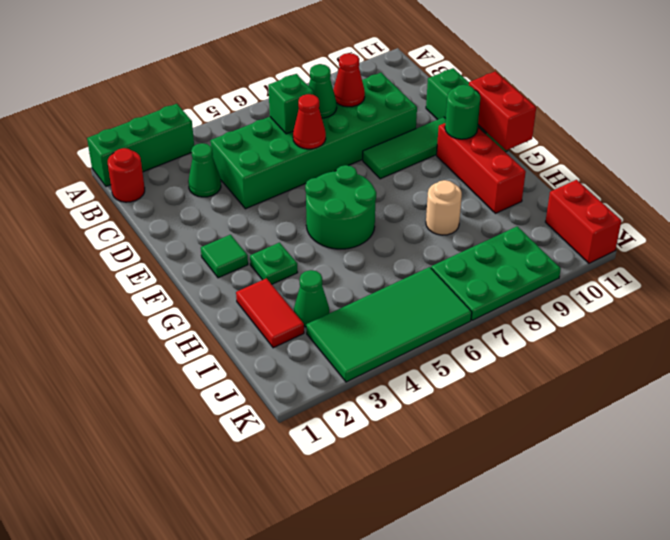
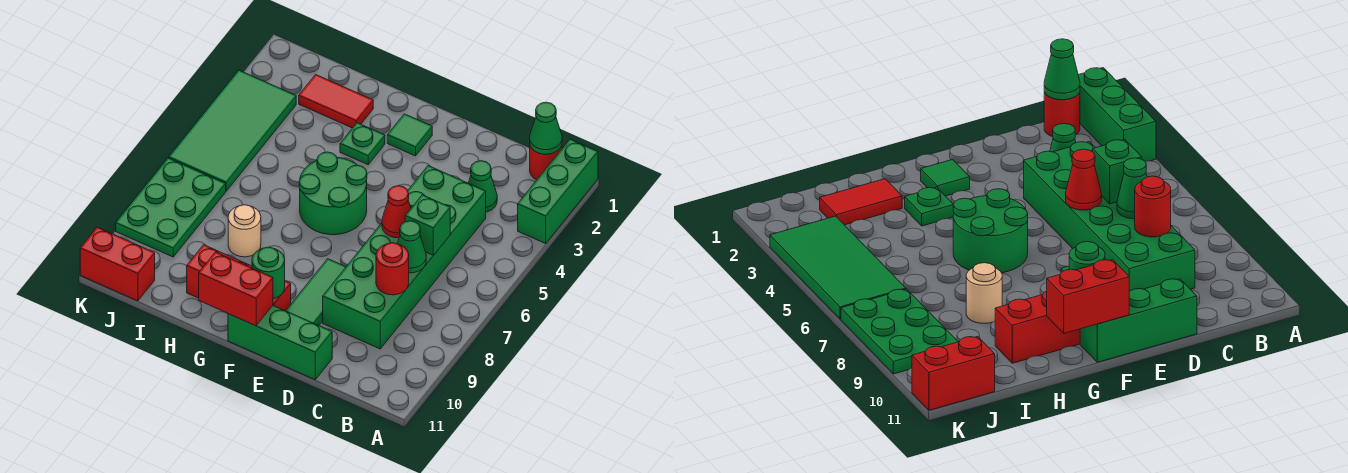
red 1x1 cone [333,53,365,107] -> red 1x1 round brick [376,243,409,295]
green 1x1 cone [294,270,329,327] -> green 1x1 cone moved to [530,102,562,154]

